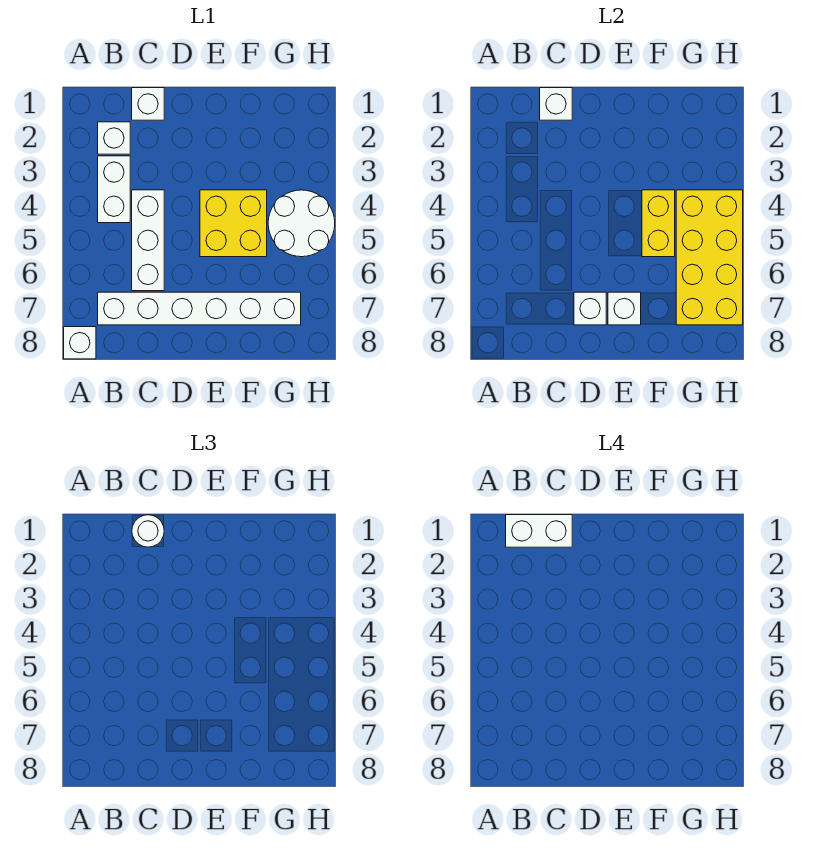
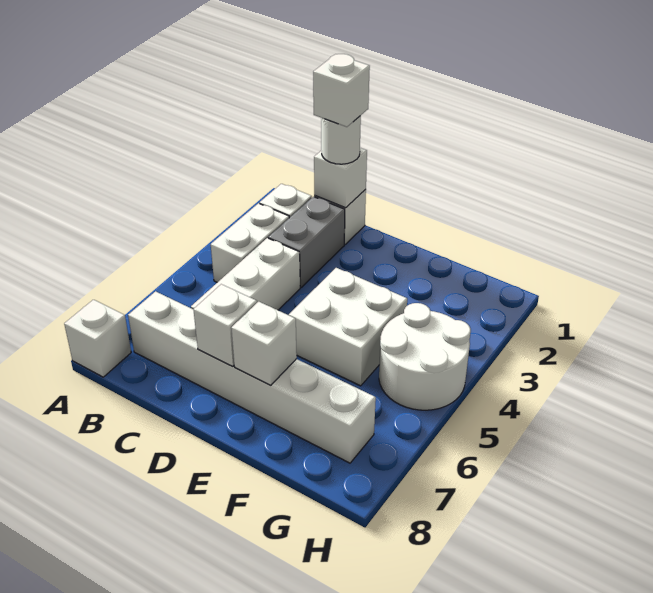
white 1x2 brick [506,515,572,547] -> white 1x1 brick [313,54,370,127]
none -> grey 1x2 brick [268,197,345,287]
yellow 2x2 brick [200,190,267,257] -> white 2x2 brick [289,268,407,386]
yellow 1x2 brick [642,190,675,257] -> none
yellow 2x4 brick [676,190,743,325] -> none

